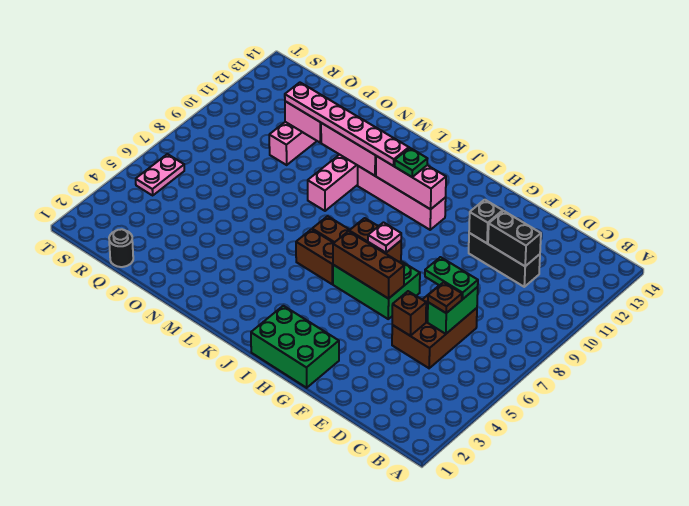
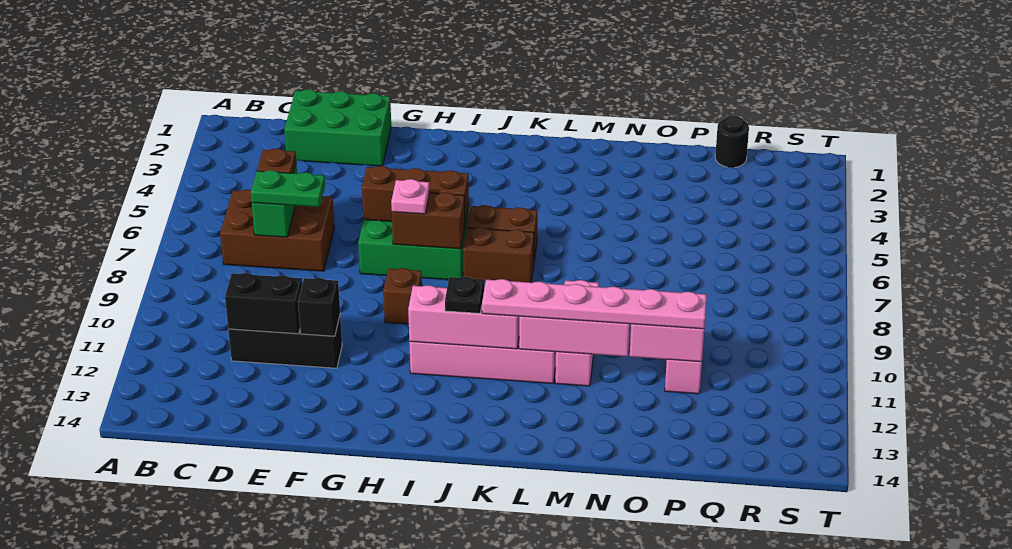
brown 2x3 brick [392,285,477,368] -> brown 2x3 brick turned to [220,190,334,271]
brown 1x1 brick [392,291,426,336] -> brown 1x1 brick moved to [383,268,422,324]
green 2x3 brick [251,306,339,388] -> green 2x3 brick moved to [284,89,391,166]
green 1x1 plate [395,148,427,177] -> black 1x1 plate [445,277,484,313]
pink 1x2 plate [136,154,184,195] -> none

